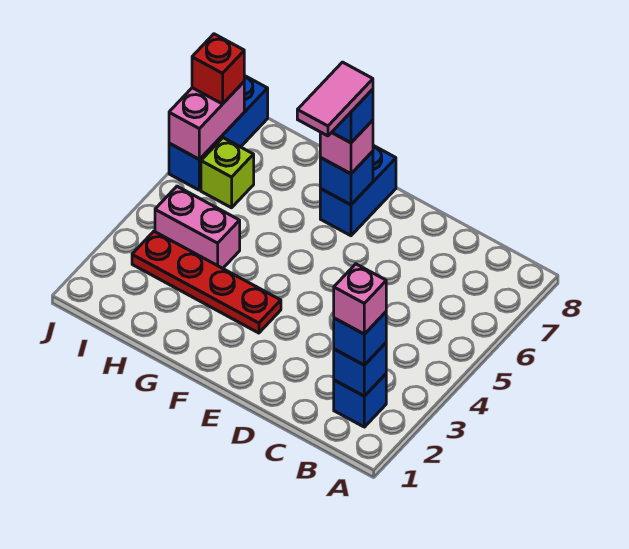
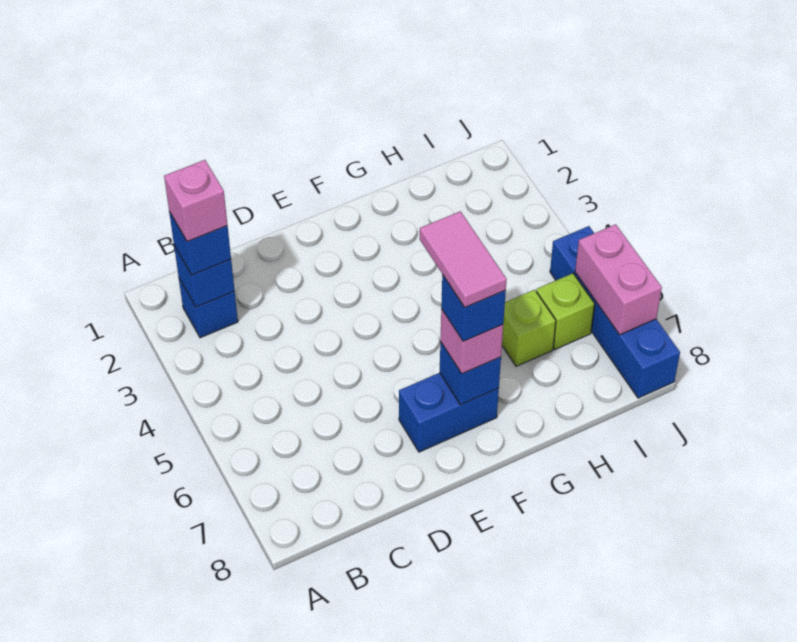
red 1x4 plate [132,231,281,333] -> none
blue 1x2 brick [320,145,396,236] -> blue 1x2 brick turned to [399,373,499,452]
pink 1x2 brick [155,186,240,268] -> none
none -> lime 1x1 brick [502,290,556,366]
blue 1x3 brick [169,76,268,190] -> blue 1x4 brick [550,226,680,398]
red 1x1 brick [192,34,244,104] -> none

